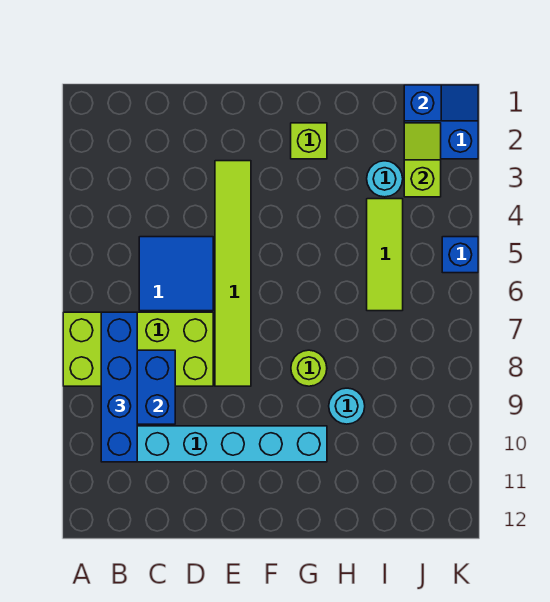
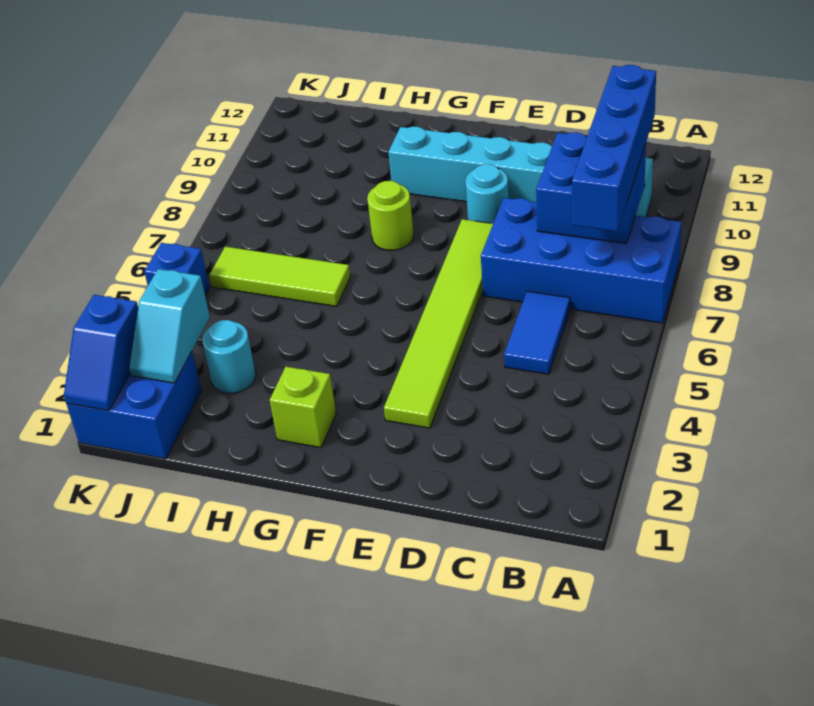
lime 2x4 brick [63,312,213,386] -> blue 2x4 brick [481,198,681,323]
blue 2x2 tile [139,237,213,311] -> blue 1x2 tile [504,291,570,374]
cyan 1x1 round brick [329,388,365,424] -> cyan 1x1 round brick moved to [465,164,509,223]
lime 1x3 tile [367,199,403,311] -> lime 1x3 tile turned to [210,247,350,307]
blue 1x2 slope [404,85,478,121] -> blue 1x2 slope turned to [64,295,138,411]
lime 1x2 slope [404,123,441,197] -> cyan 1x2 slope [129,269,210,383]

